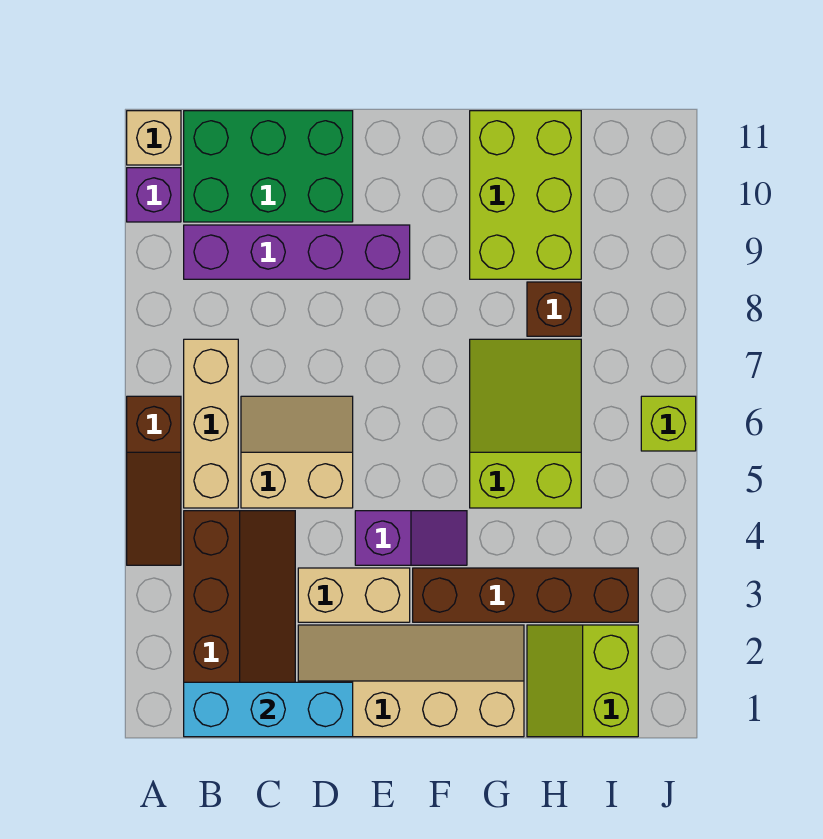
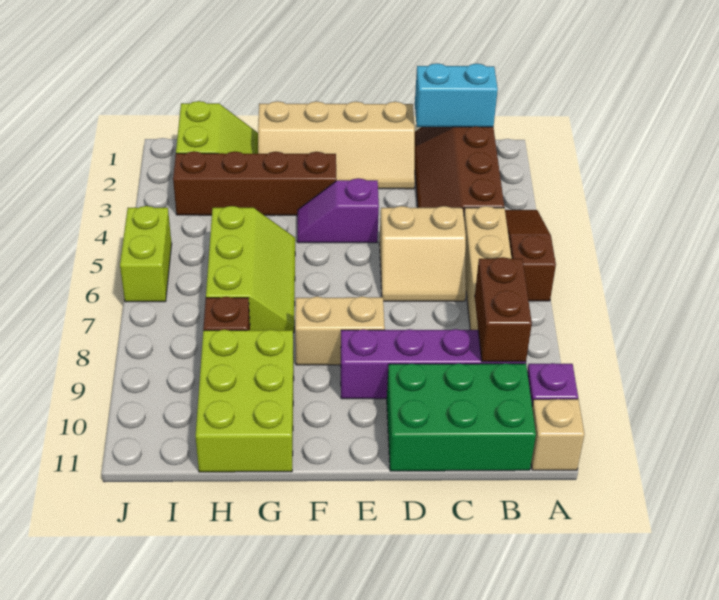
cyan 1x3 brick [184,682,353,737] -> cyan 1x2 brick [415,63,498,127]
none -> brown 1x2 brick [475,257,532,362]
tan 1x2 brick [298,568,410,622] -> tan 1x2 brick moved to [295,296,385,365]
lime 2x3 slope [470,339,581,508] -> lime 2x3 slope turned to [206,206,295,333]
lime 1x1 brick [641,396,696,451] -> lime 1x2 brick [120,206,172,302]

